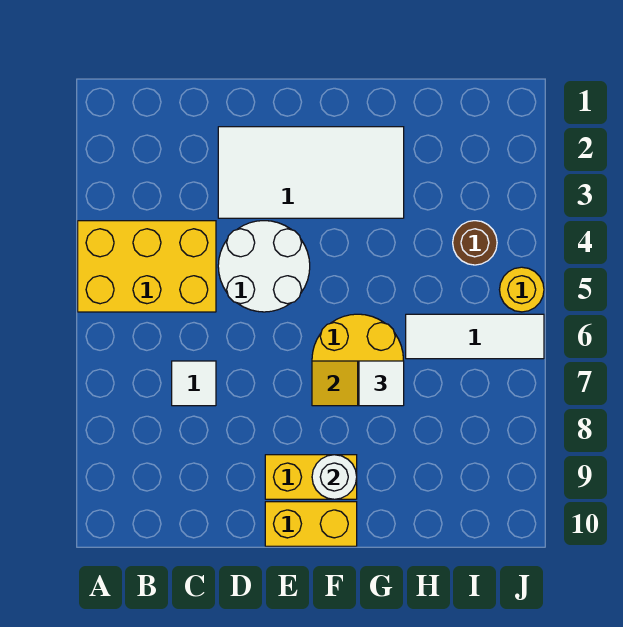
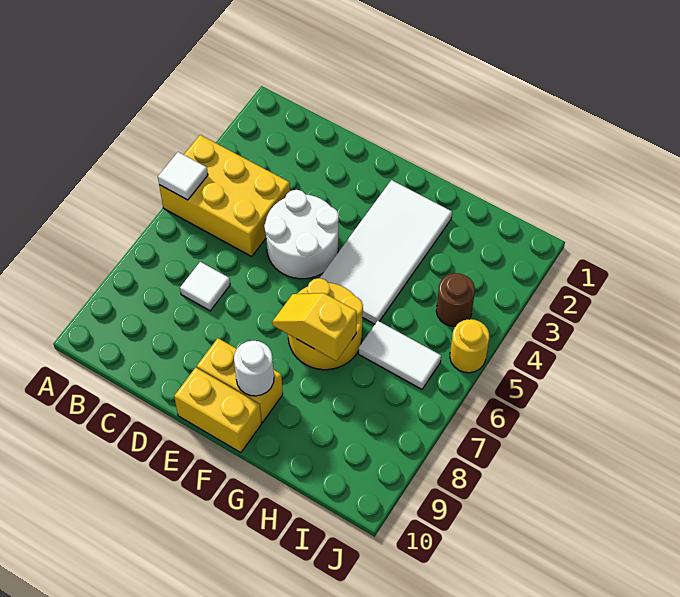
white 2x4 tile [218,127,404,218] -> white 2x4 tile turned to [320,180,452,324]
white 1x1 tile [359,361,404,406] -> white 1x1 tile moved to [158,152,208,200]
white 1x3 tile [406,314,544,359] -> white 1x2 tile [359,321,441,389]

